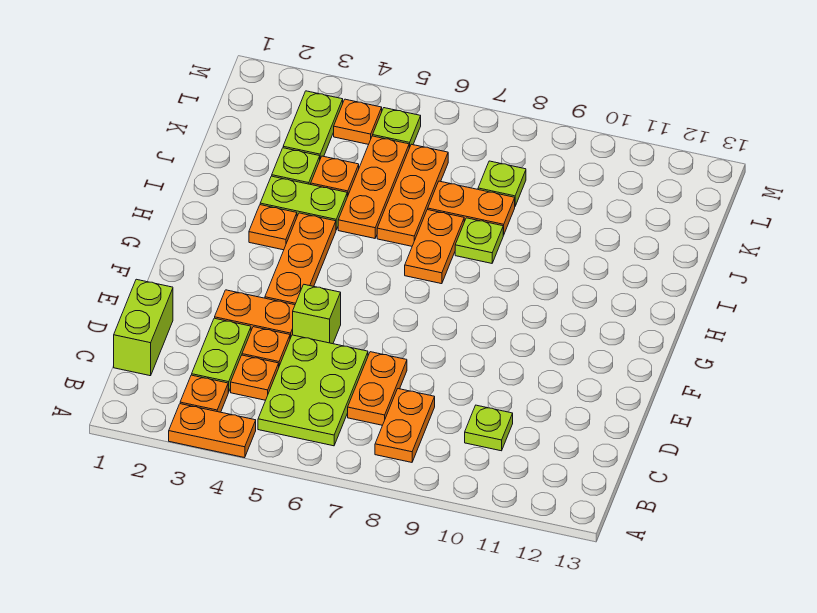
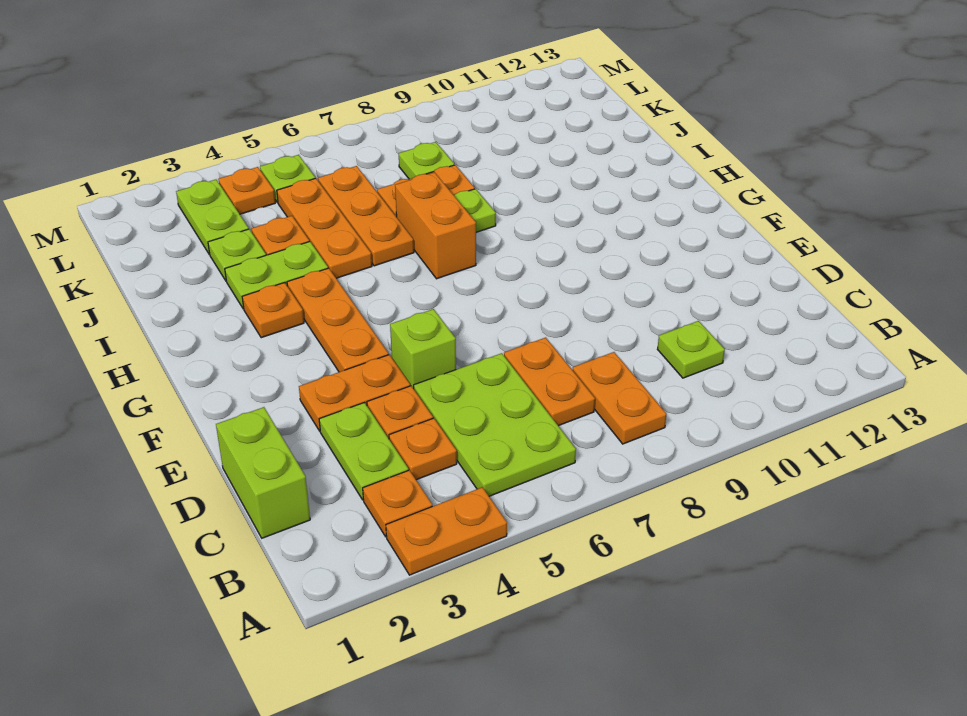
orange 1x2 plate [405,210,464,284] -> orange 1x2 brick [395,172,476,279]

